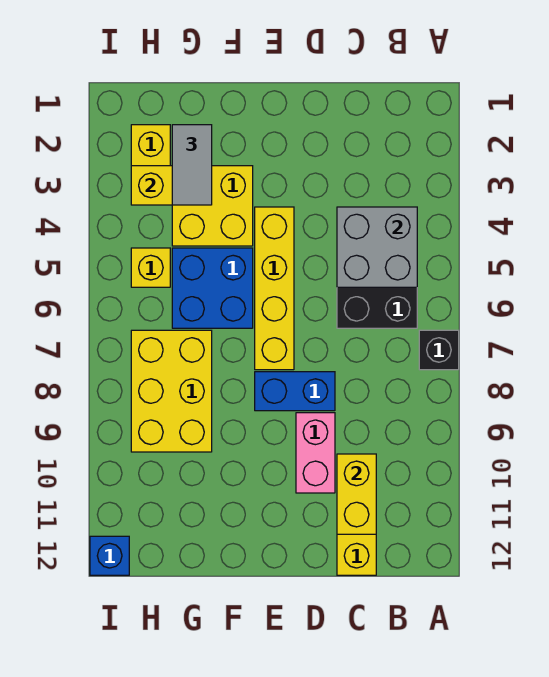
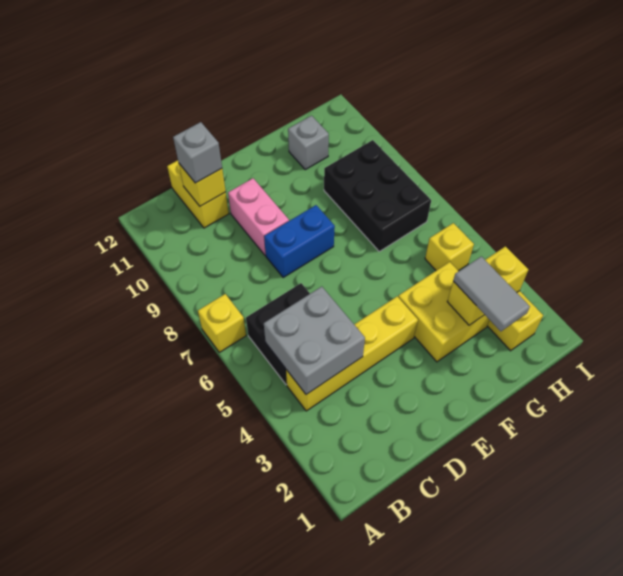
black 1x1 brick [419,330,459,370] -> yellow 1x1 brick [198,294,246,352]
yellow 1x2 brick [337,454,376,534] -> yellow 1x1 brick [179,164,226,206]
none -> grey 1x1 brick [173,122,222,183]
yellow 1x4 brick [255,207,294,370] -> yellow 1x4 brick turned to [286,296,418,411]
blue 2x2 brick [172,248,253,328] -> none
yellow 2x3 brick [131,330,212,452] -> black 2x3 brick [324,140,431,251]
none -> grey 1x1 brick [288,116,329,170]
blue 1x1 brick [90,536,129,575] -> none

